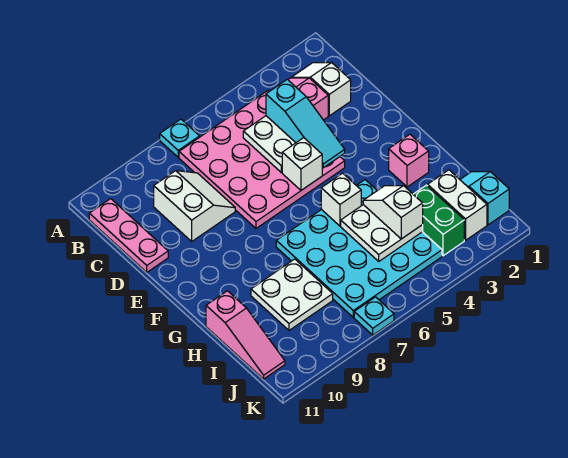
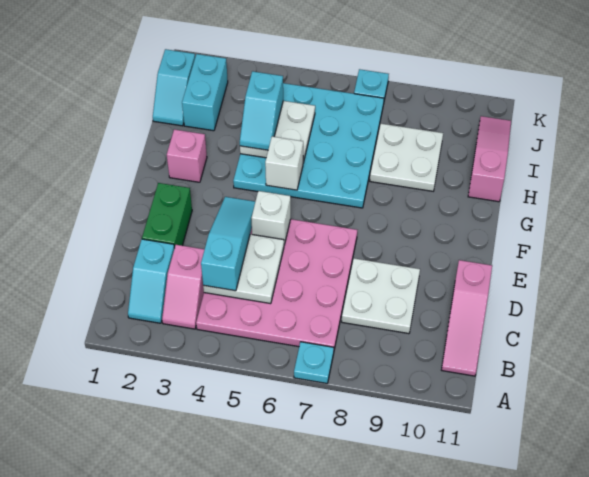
white 1x2 slope [291,62,351,116] -> cyan 1x2 slope [128,239,175,323]
pink 1x3 plate [89,199,168,272] -> pink 1x3 slope [442,260,492,376]
white 2x2 slope [154,171,235,241] -> white 2x2 plate [342,258,420,334]
white 1x2 slope [363,186,423,239] -> cyan 1x2 slope [240,71,283,150]
white 1x2 brick [428,170,487,240] -> cyan 1x2 brick [182,54,228,131]
green 1x2 brick [413,185,464,256] -> green 1x2 brick moved to [142,183,192,248]

